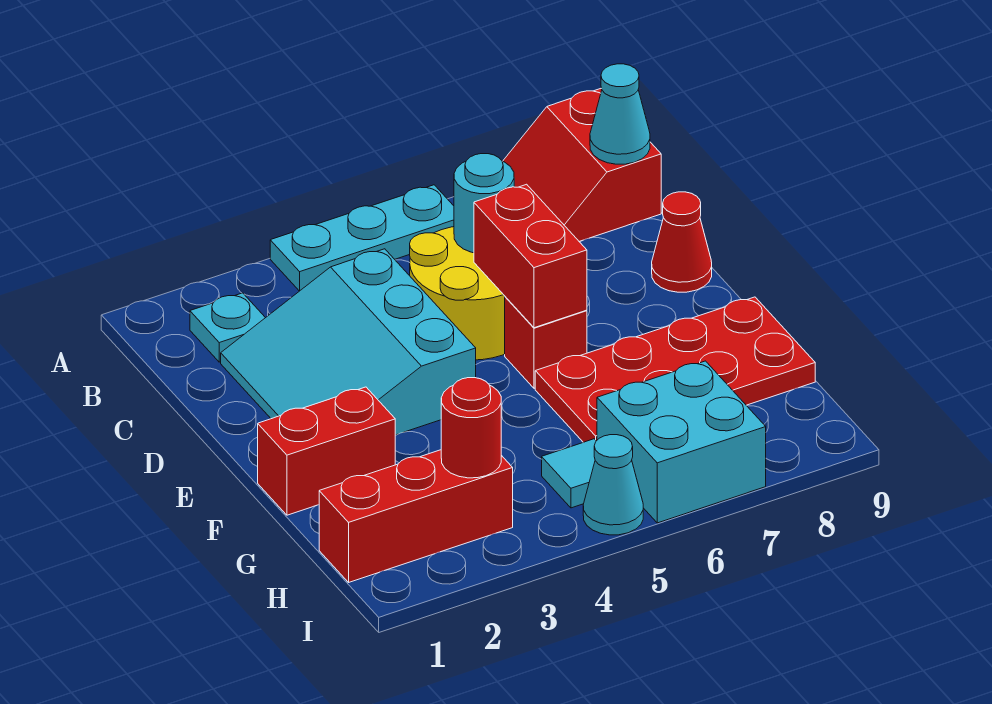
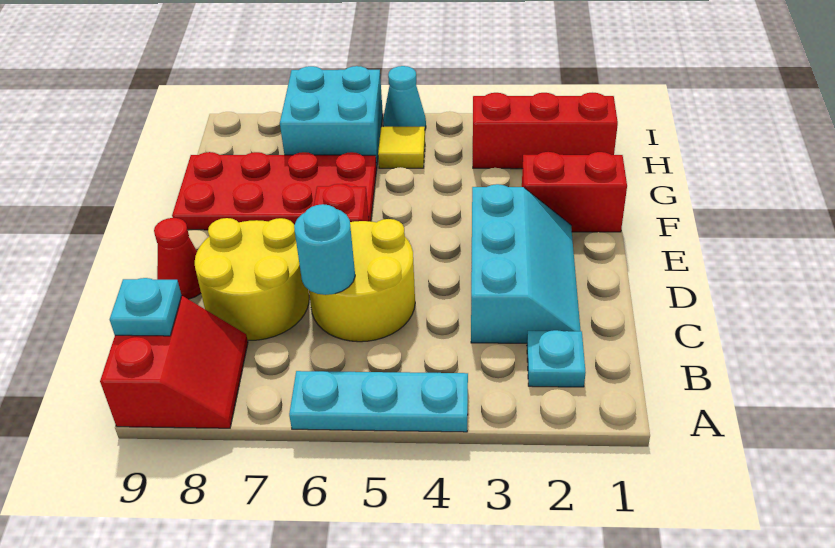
cyan 1x1 cone [590,64,650,164] -> cyan 1x1 plate [110,278,182,336]
cyan 3x3 slope [221,249,476,435] -> cyan 2x3 slope [471,184,581,343]
none -> yellow 2x2 round brick [195,218,309,340]
red 1x2 brick [474,184,587,328] -> none
red 1x1 round brick [441,378,501,478] -> none
cyan 1x1 tile [542,439,596,508] -> yellow 1x1 tile [378,127,425,168]

